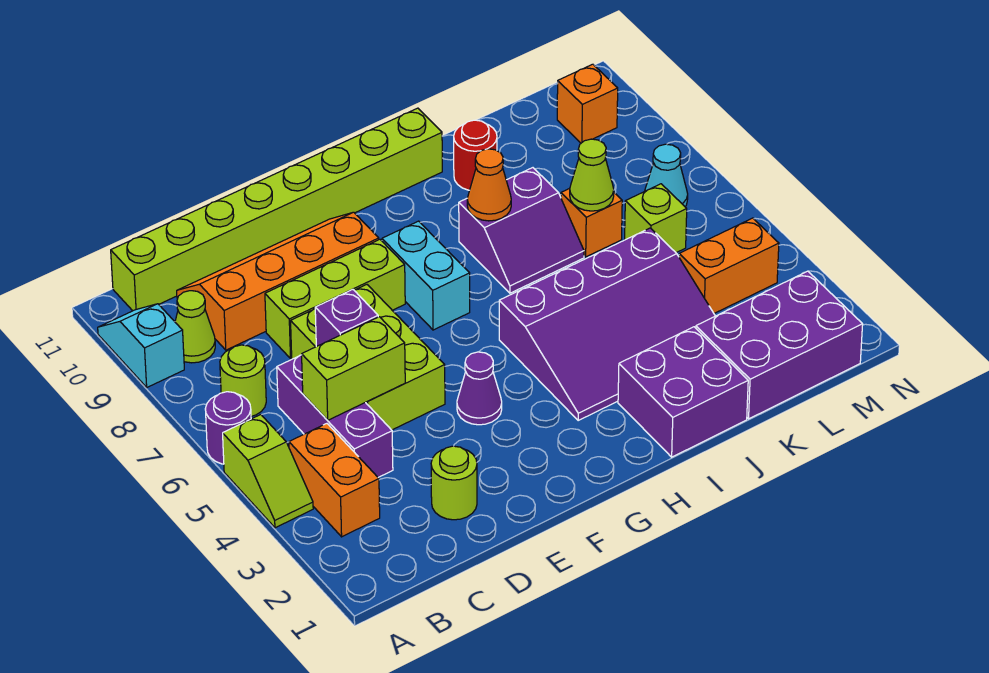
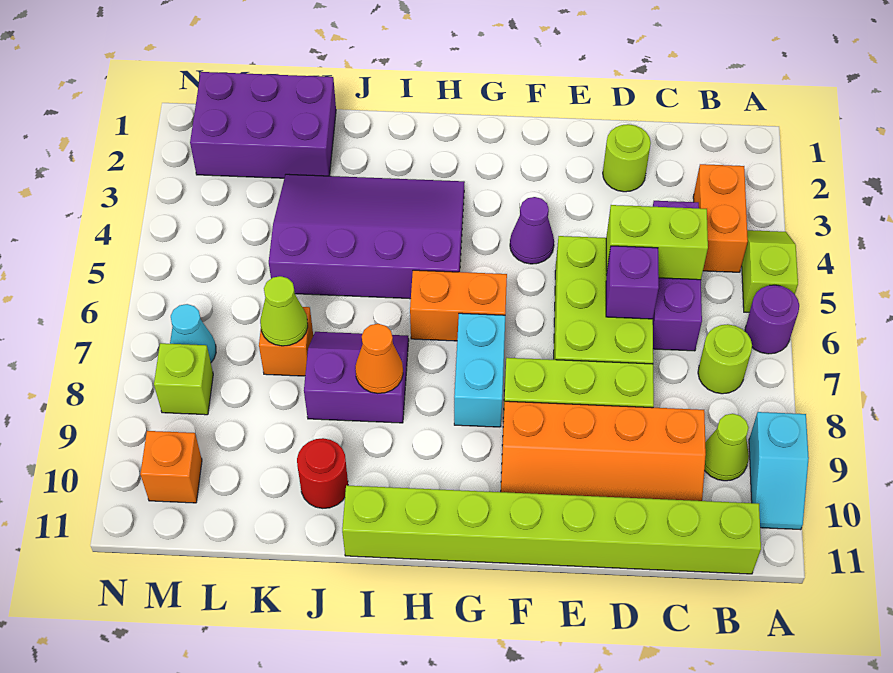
purple 2x2 brick [618,327,748,457] -> none
orange 1x2 brick [679,218,779,313] -> orange 1x2 brick moved to [410,270,507,341]
lime 1x1 brick [625,184,687,253] -> lime 1x1 brick moved to [154,343,213,415]

